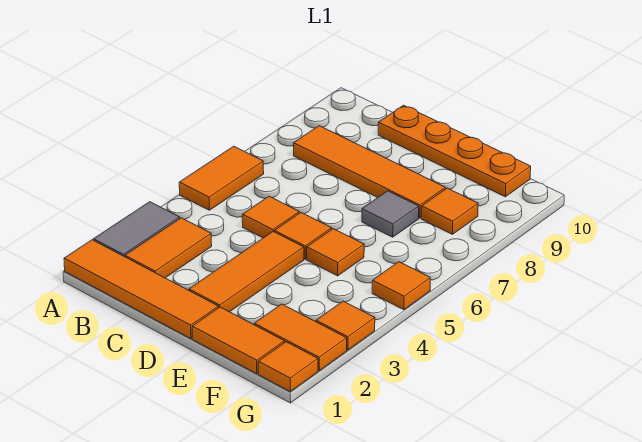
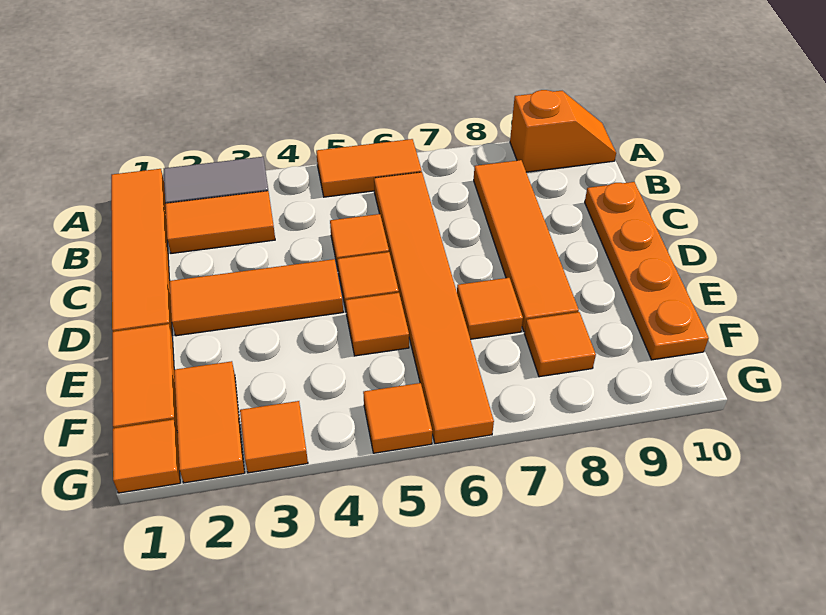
none -> orange 1x2 slope [510,90,616,172]
none -> orange 1x6 tile [374,172,494,444]
grey 1x1 tile [362,191,419,237] -> orange 1x1 tile [457,278,523,339]

